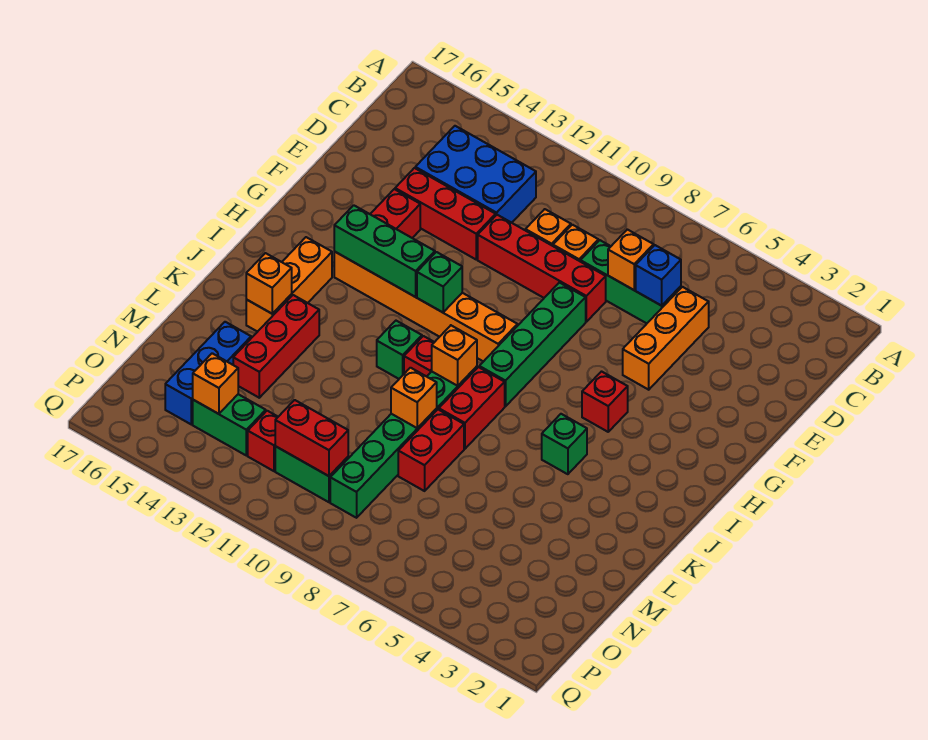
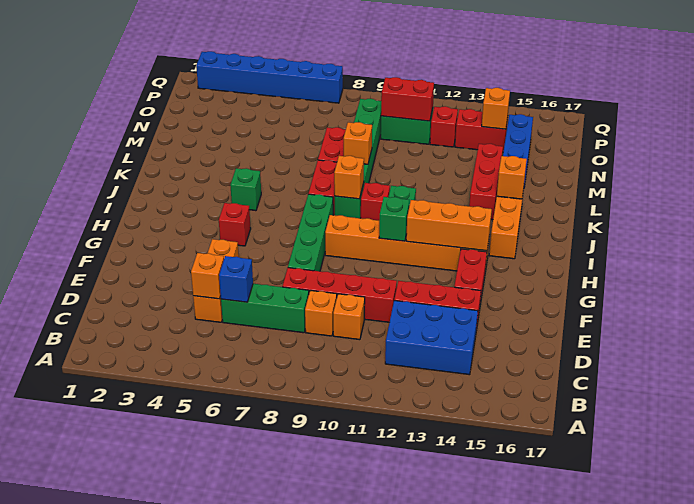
orange 1x1 brick [608,229,654,290] -> orange 1x1 brick moved to [191,253,224,299]
green 1x3 brick [334,205,435,297] -> orange 1x3 brick [406,200,492,251]
green 1x2 brick [193,394,266,455] -> red 1x2 brick [455,109,508,152]
none -> blue 1x6 brick [196,51,343,103]

